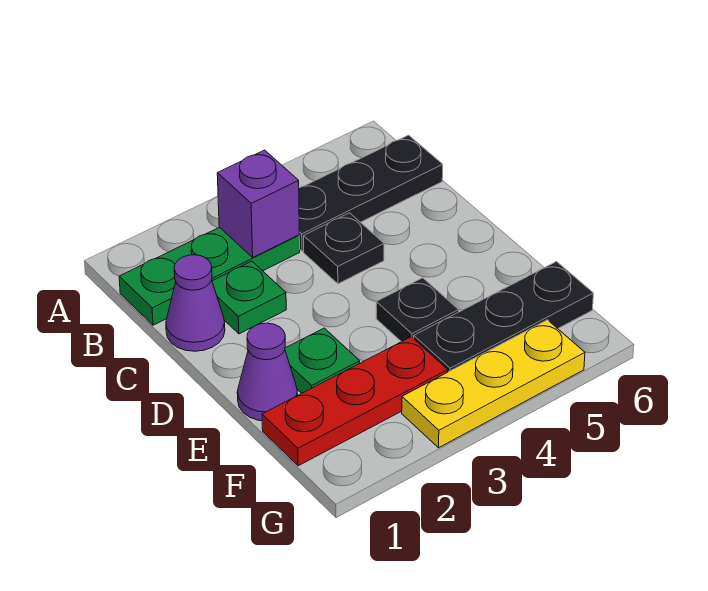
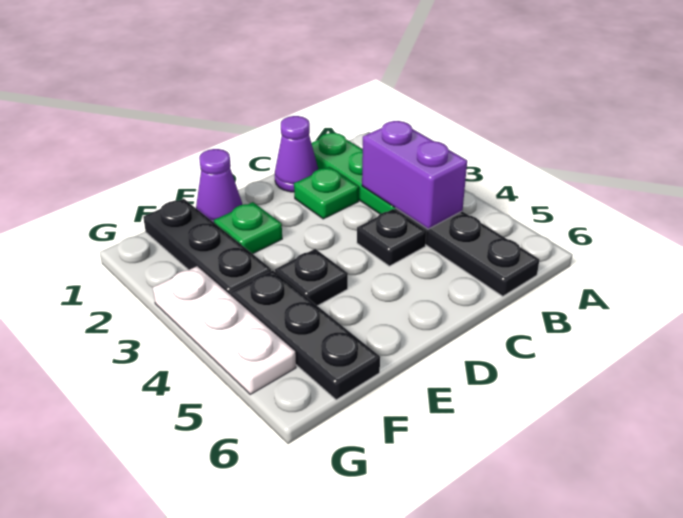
purple 1x1 brick [217,150,299,257] -> purple 1x2 brick [362,121,467,229]
red 1x3 plate [262,337,448,466] -> black 1x3 plate [143,199,271,295]
yellow 1x3 plate [402,320,585,448] -> white 1x3 plate [153,266,296,394]

